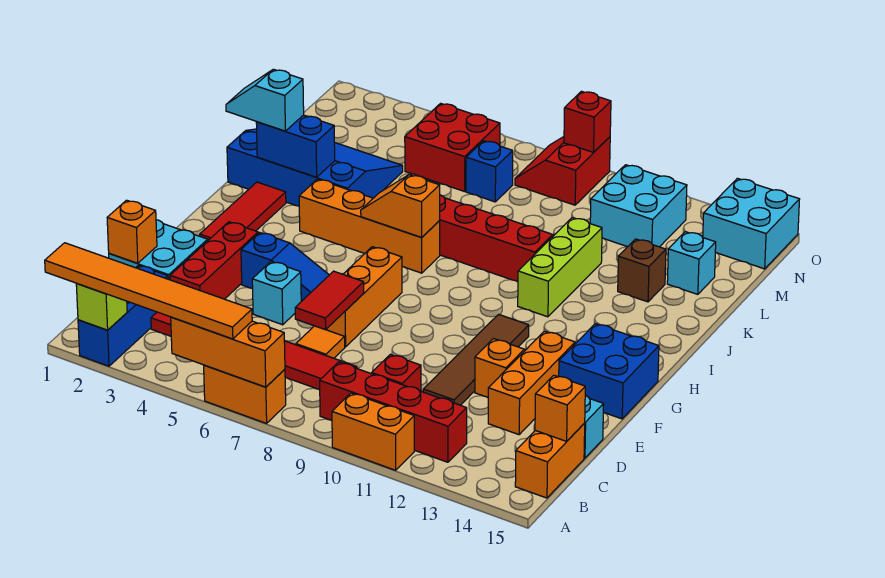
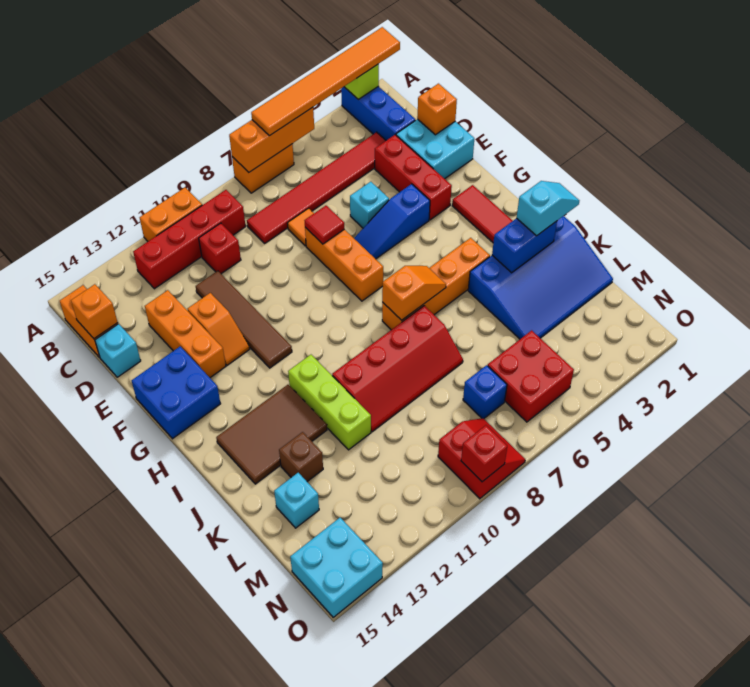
red 1x2 tile [295,271,364,330] -> red 1x1 tile [305,206,344,244]
none -> brown 2x3 tile [216,385,327,484]
cyan 2x2 brick [590,165,687,247] -> none

